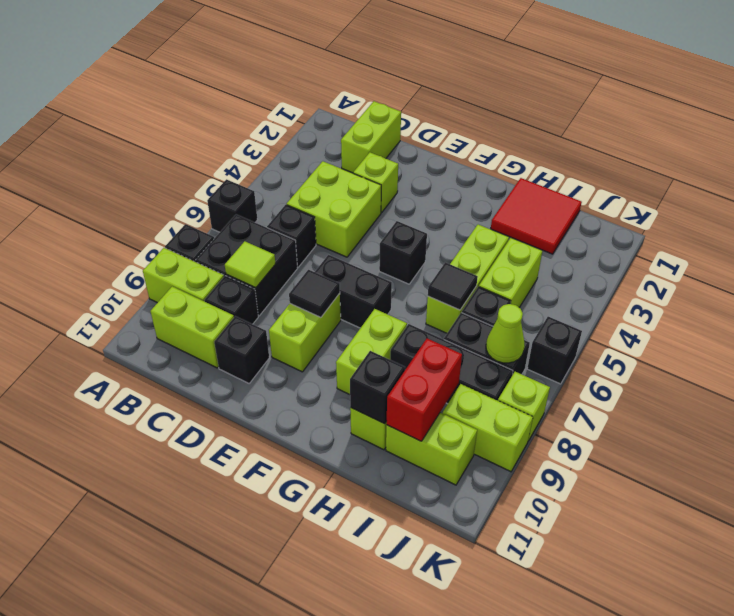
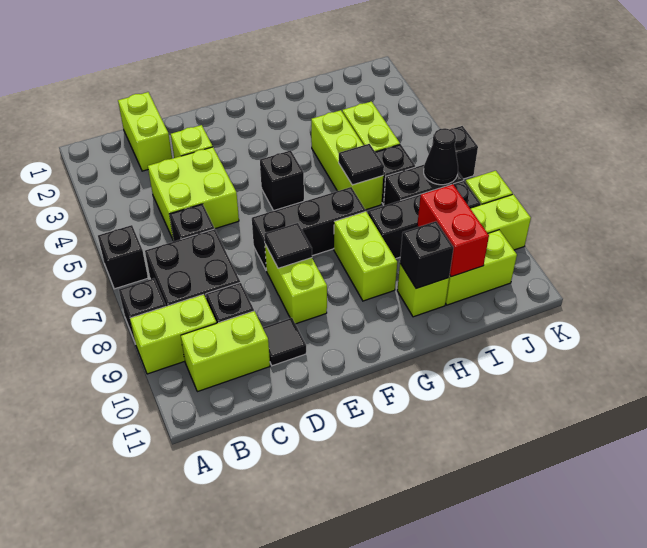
lime 1x1 tile [225,241,276,288] -> none
black 1x1 brick [214,316,269,383] -> black 1x1 tile [263,318,306,366]
black 1x2 brick [315,255,392,328] -> black 1x3 brick [252,187,366,270]
red 2x2 tile [491,178,582,254] -> none
lime 1x1 cone [486,304,525,363] -> black 1x1 cone [424,128,458,185]

